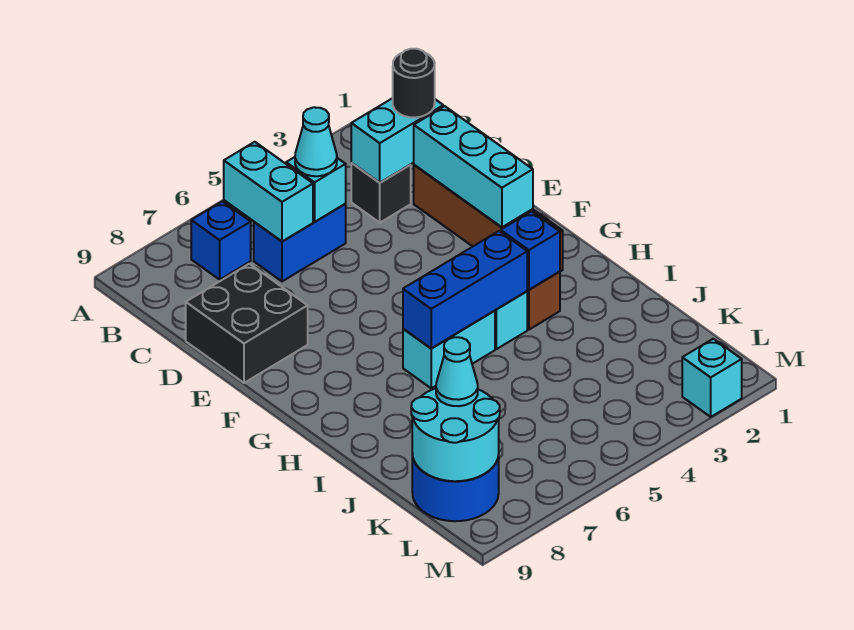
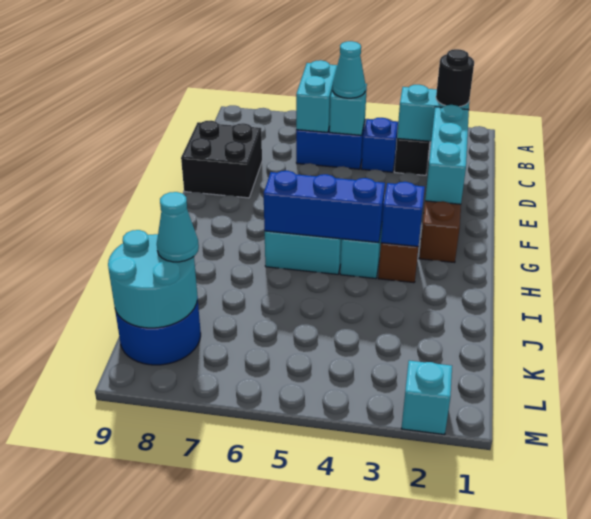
blue 1x1 brick [191,201,251,279] -> blue 1x1 brick moved to [361,118,398,172]

